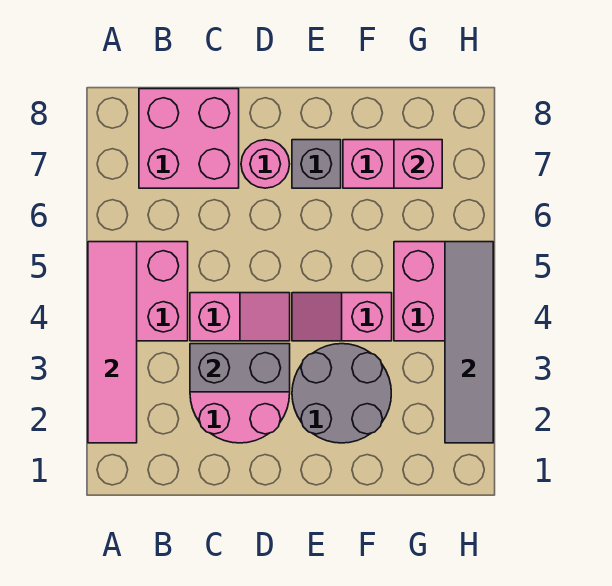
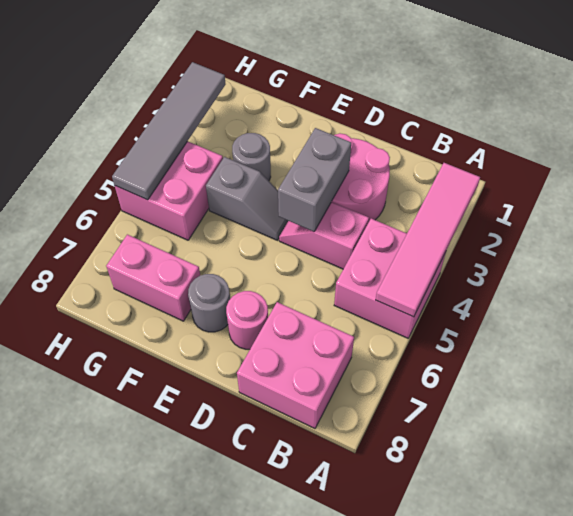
grey 1x2 brick [190,344,290,392] -> grey 1x2 brick turned to [278,128,351,231]
grey 2x2 round brick [292,344,391,443] -> grey 1x1 round brick [232,133,271,181]
pink 1x2 slope [292,293,392,341] -> grey 1x2 slope [206,157,288,240]
grey 1x1 brick [292,140,341,188] -> grey 1x1 round brick [188,274,230,332]
pink 1x1 brick [394,140,442,188] -> none

